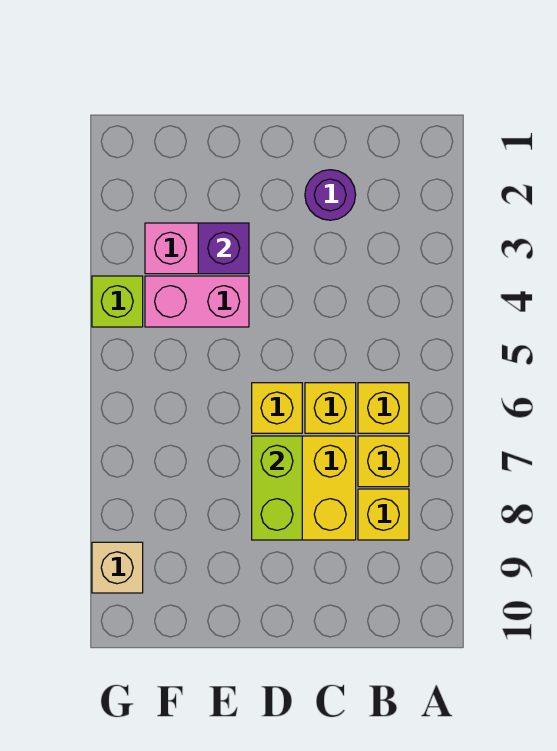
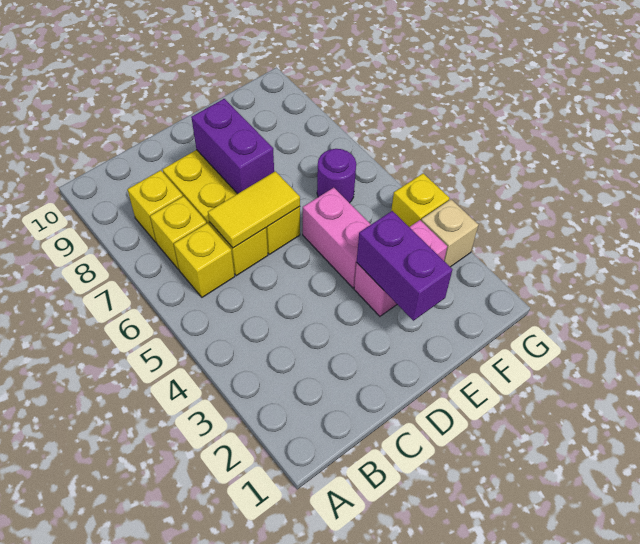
purple 1x1 round brick [305,170,356,220] -> purple 1x1 round brick moved to [317,149,356,203]
none -> yellow 1x2 tile [208,171,300,248]
lime 1x2 brick [252,436,302,540] -> purple 1x2 brick [191,99,274,194]
purple 1x1 brick [198,223,249,274] -> purple 1x2 brick [357,211,452,321]
pink 1x2 brick [145,276,249,327] -> pink 1x2 brick turned to [303,188,371,288]
lime 1x1 brick [92,276,143,327] -> yellow 1x1 brick [391,173,450,227]
tan 1x1 brick [92,542,143,593] -> tan 1x1 brick moved to [421,199,479,267]

